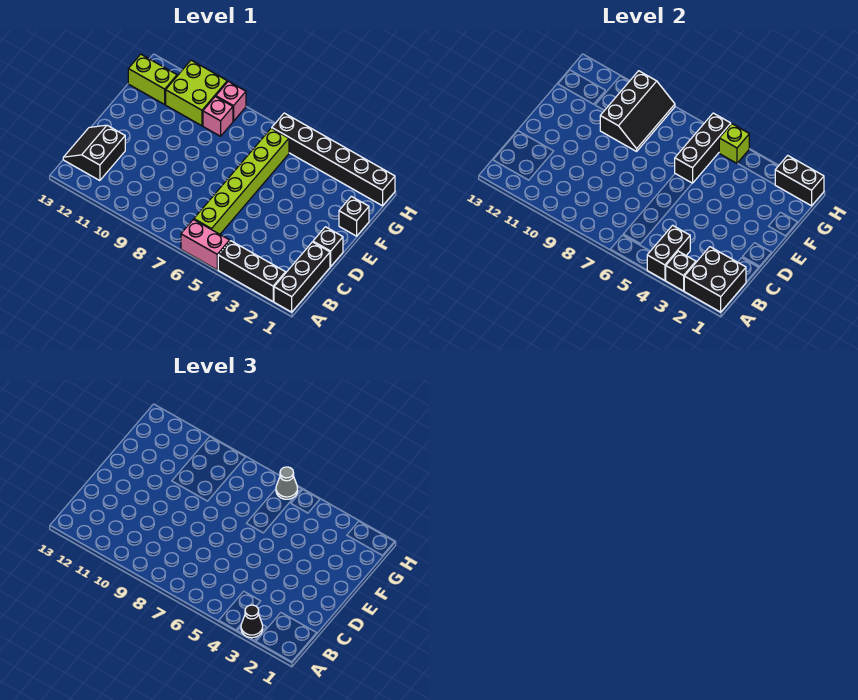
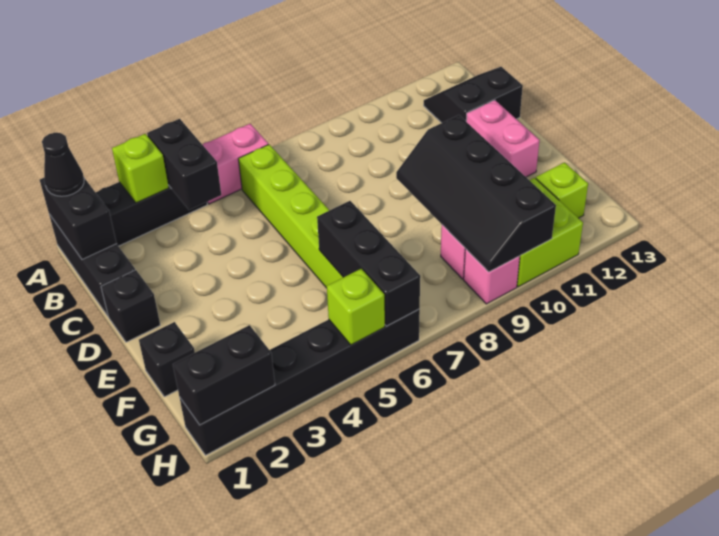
black 2x2 brick [684,247,746,312] -> black 1x2 brick [40,178,117,259]
black 1x1 brick [665,251,696,291] -> lime 1x1 brick [112,134,169,203]
black 1x1 cone [241,605,263,638] -> black 1x1 cone moved to [42,133,84,196]
black 2x2 slope [63,125,125,181] -> black 2x2 slope turned to [424,67,523,123]
none -> pink 1x2 brick [466,100,539,177]
black 2x3 slope [600,71,675,151] -> black 2x4 slope [396,115,556,272]
lime 1x2 brick [128,54,177,104] -> lime 1x1 brick [536,162,588,218]
grey 1x1 cone [276,467,298,499] -> none

